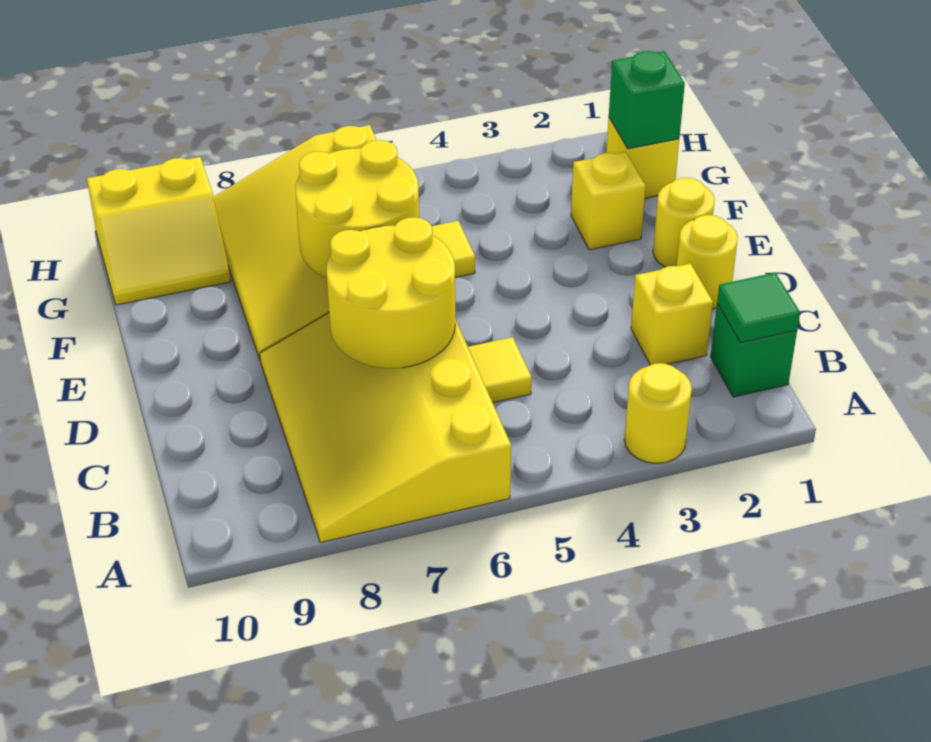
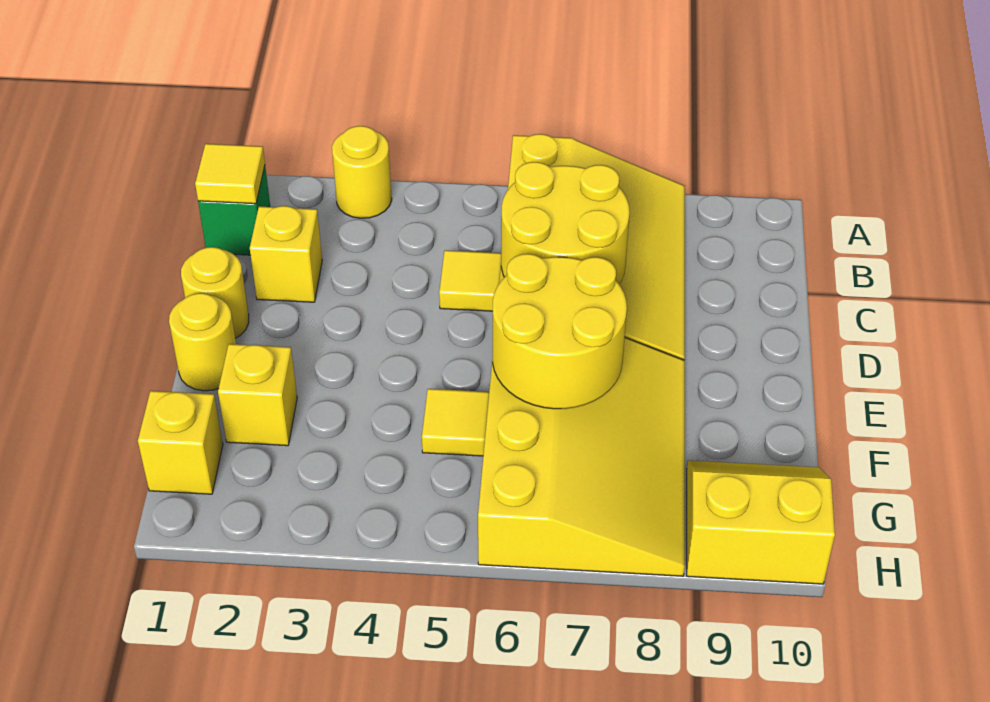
green 1x1 tile [717,273,800,343] -> yellow 1x1 tile [195,144,265,204]
green 1x1 brick [609,51,685,149] -> none

